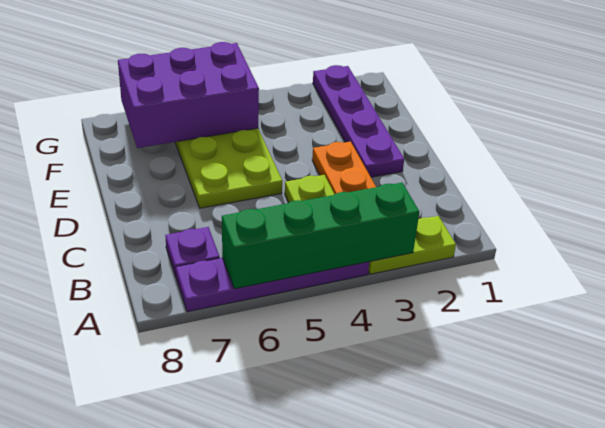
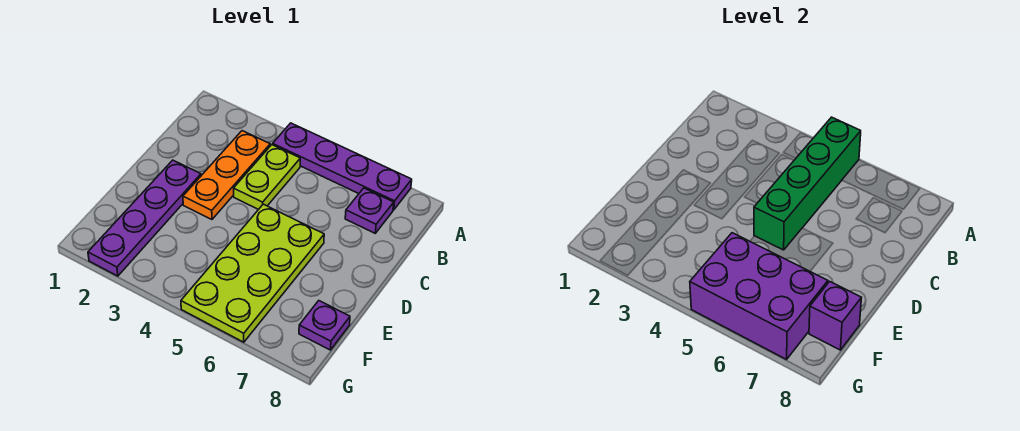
lime 1x2 plate [368,216,456,274] -> none
green 1x4 brick [222,183,419,289] -> green 1x4 brick turned to [754,117,861,250]
none -> purple 1x1 plate [299,301,350,350]
none -> purple 1x1 brick [809,281,861,350]

